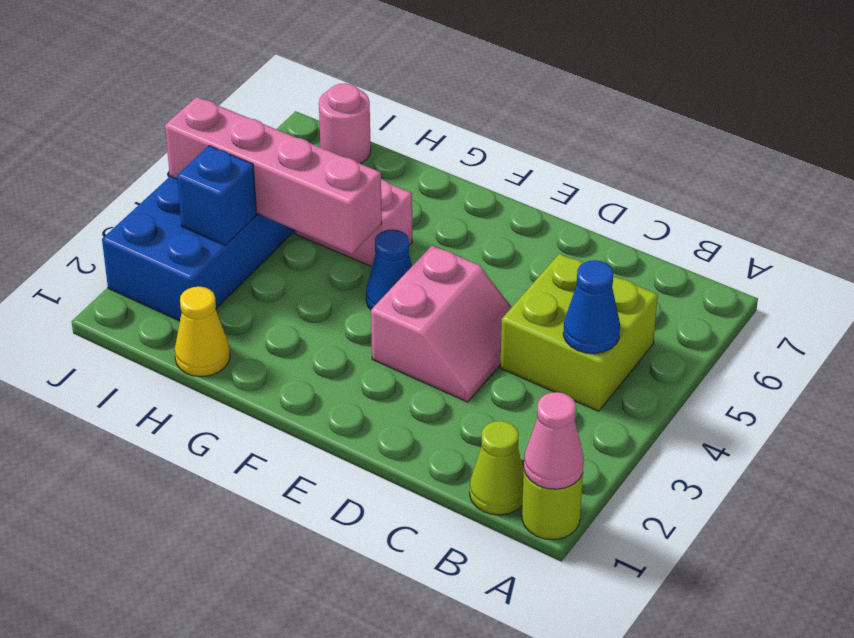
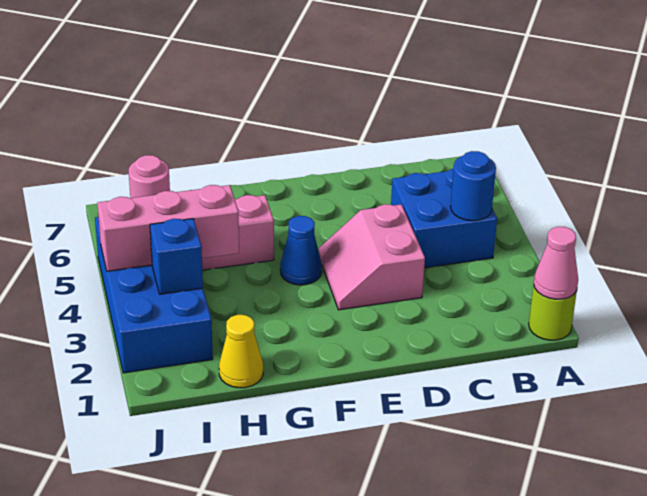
lime 1x1 cone [470,421,524,515] -> none
lime 2x2 brick [500,254,658,411] -> blue 2x2 brick [391,169,497,268]
blue 1x1 cone [563,260,620,354] -> blue 1x1 round brick [450,151,496,221]
pink 2x2 slope [371,245,512,402] -> pink 2x2 slope turned to [319,204,425,310]
pink 1x4 brick [165,97,382,254] -> pink 1x3 brick [97,185,239,271]

